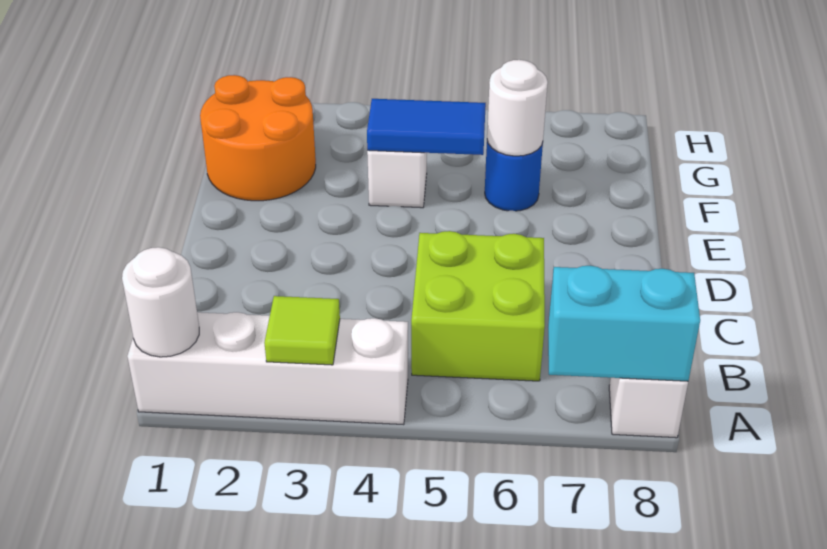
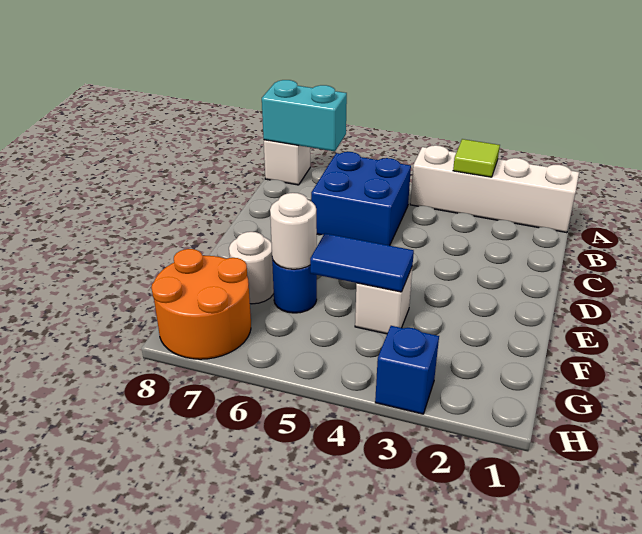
white 1x1 round brick [122,247,199,357] -> white 1x1 round brick moved to [229,232,274,304]
lime 2x2 brick [411,231,545,381] -> blue 2x2 brick [311,152,411,246]
orange 2x2 round brick [200,75,316,201] -> orange 2x2 round brick moved to [151,249,251,359]
none -> blue 1x1 brick [375,326,439,414]

